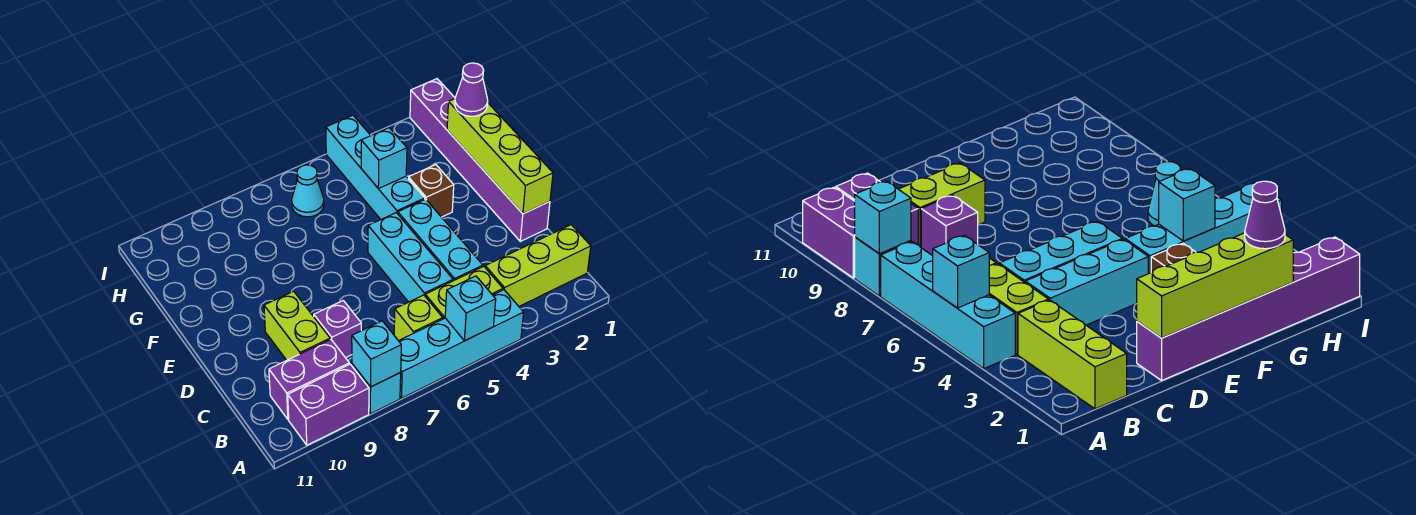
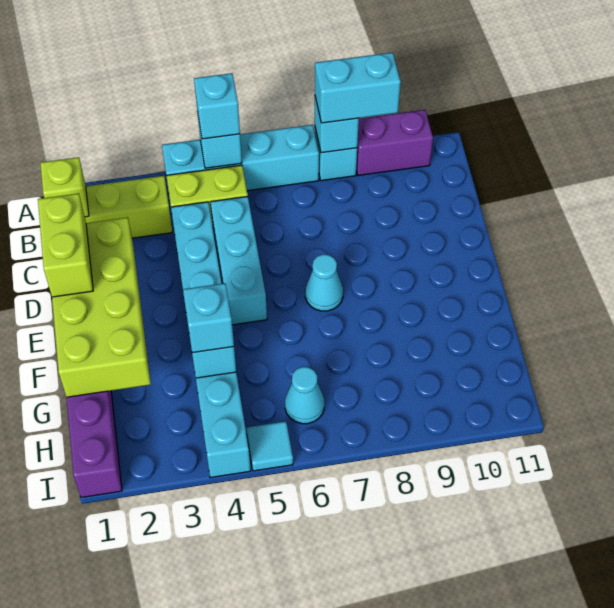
none -> cyan 1x1 brick [194,73,240,139]
none -> cyan 1x2 brick [315,53,401,123]
lime 1x1 brick [394,295,443,341] -> lime 1x1 brick moved to [40,157,89,217]
purple 1x2 brick [269,339,349,419] -> none
purple 1x1 brick [314,301,361,358] -> none
lime 1x2 brick [264,291,330,360] -> lime 1x2 brick moved to [38,193,93,297]
lime 1x4 brick [447,99,553,214] -> lime 2x4 brick [52,217,151,397]
none -> cyan 1x1 cone [305,254,343,311]
brown 1x1 brick [408,165,454,217] -> none
purple 1x1 cone [455,63,488,116] -> none
none -> cyan 1x1 brick [183,283,234,353]
none -> cyan 1x1 tile [246,421,293,471]

